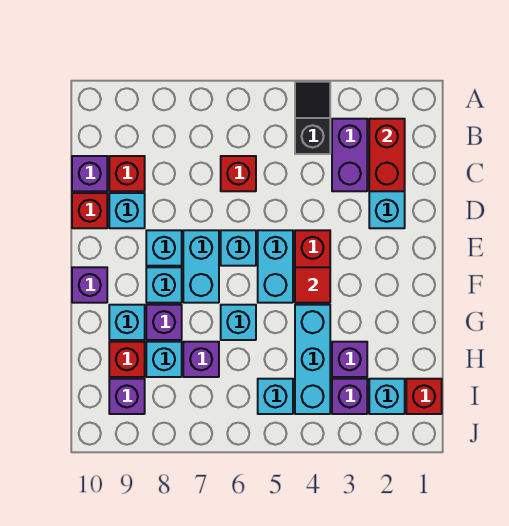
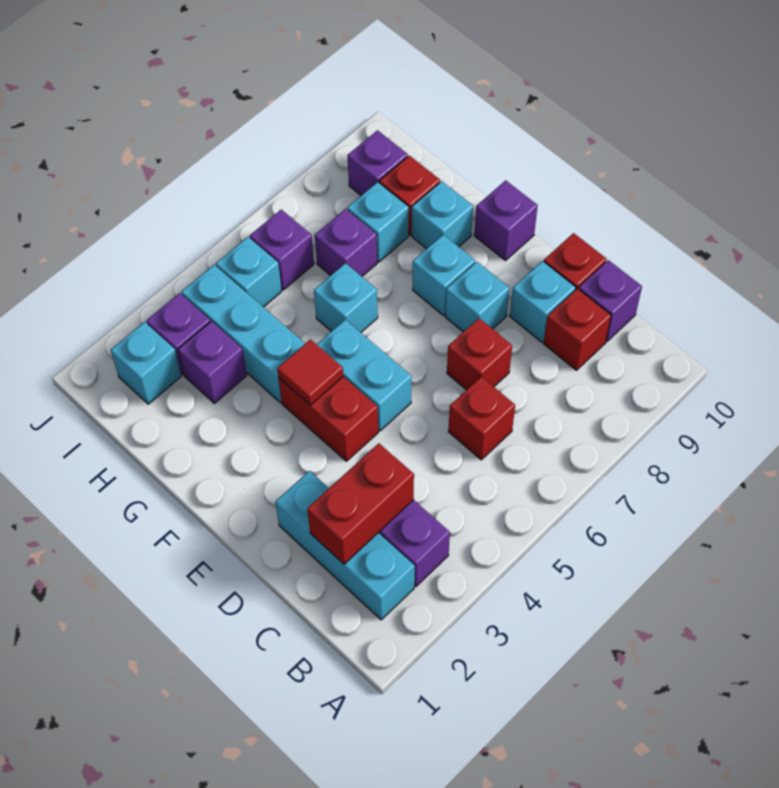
black 1x2 slope [295,82,330,154] -> none
red 1x2 brick [369,119,405,191] -> red 1x2 brick turned to [307,443,414,564]
cyan 1x1 brick [221,230,256,266] -> none
cyan 1x2 brick [183,230,219,303] -> none
purple 1x1 brick [146,305,182,340] -> purple 1x1 brick moved to [250,210,314,290]
red 1x1 brick [406,379,442,414] -> red 1x1 brick moved to [447,318,512,390]

